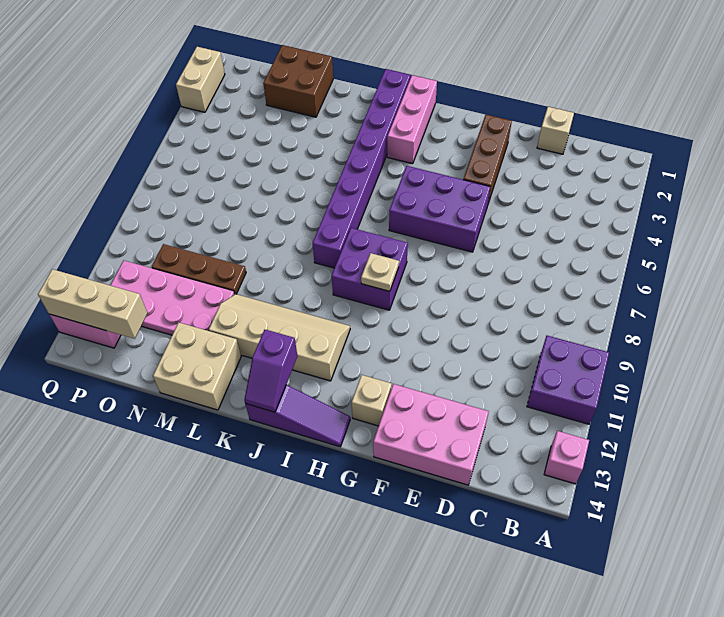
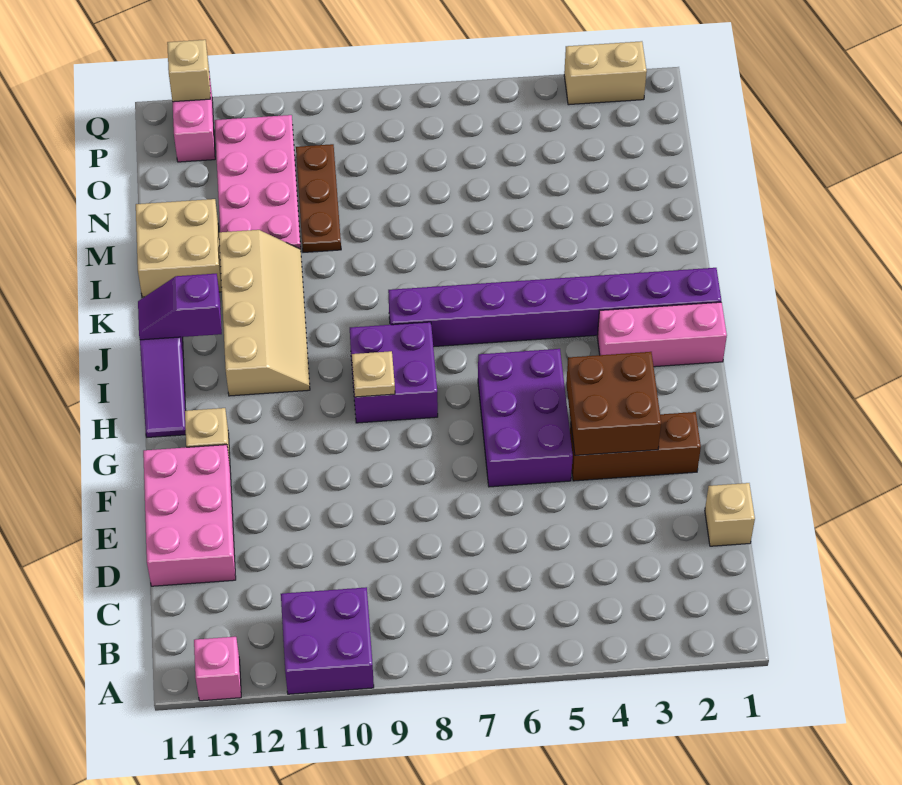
brown 2x2 brick [263,45,333,117] -> brown 2x2 brick moved to [566,352,661,455]
tan 1x3 brick [38,269,147,339] -> tan 1x1 brick [167,40,210,102]

